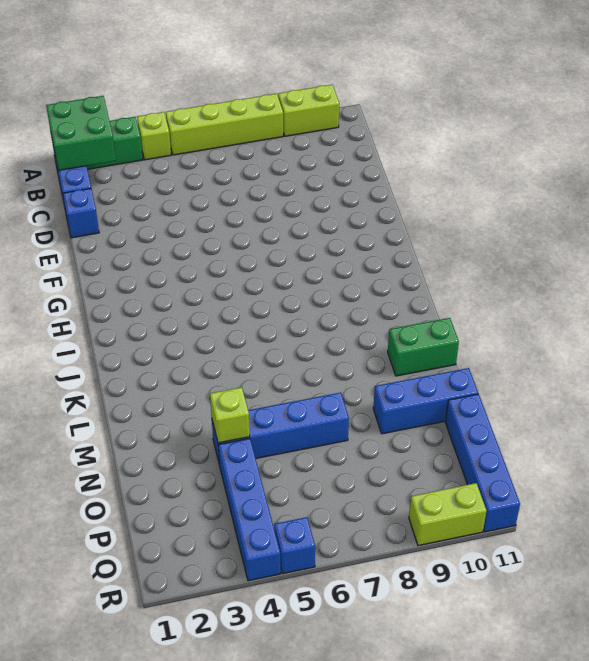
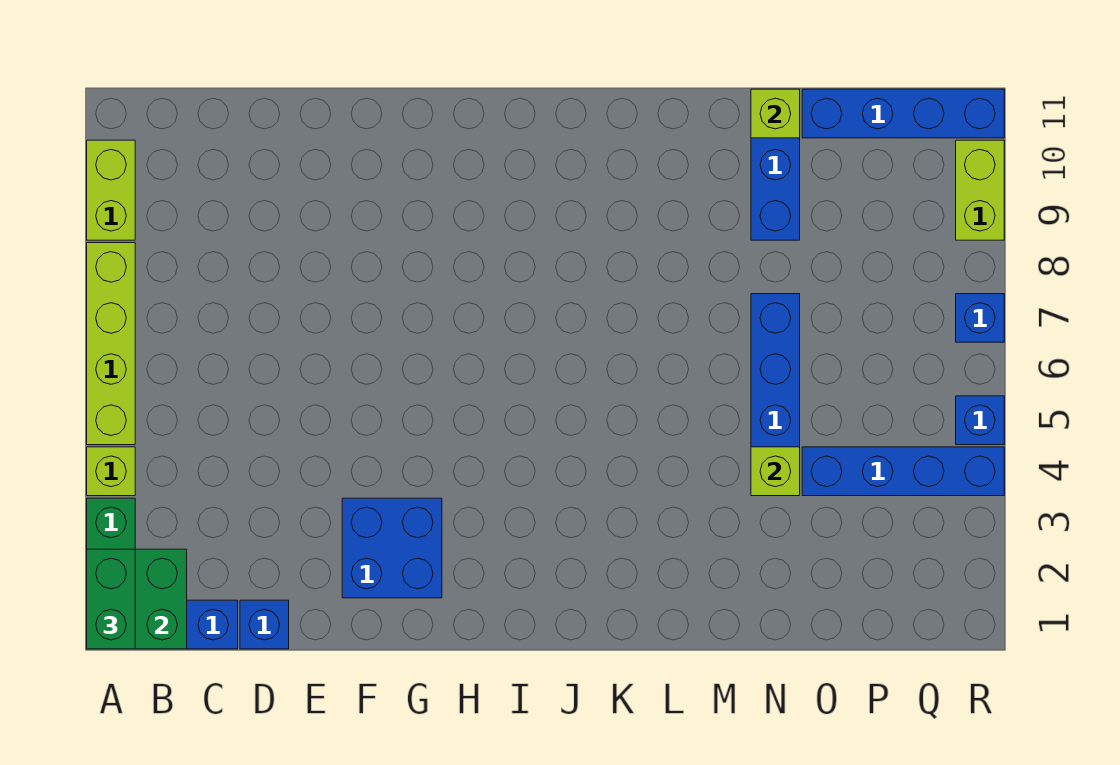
none -> blue 2x2 brick [342,498,442,598]
green 1x2 brick [388,318,459,376] -> green 1x2 brick moved to [87,549,135,649]
none -> lime 1x1 brick [751,89,800,138]
none -> blue 1x1 brick [956,294,1004,342]

